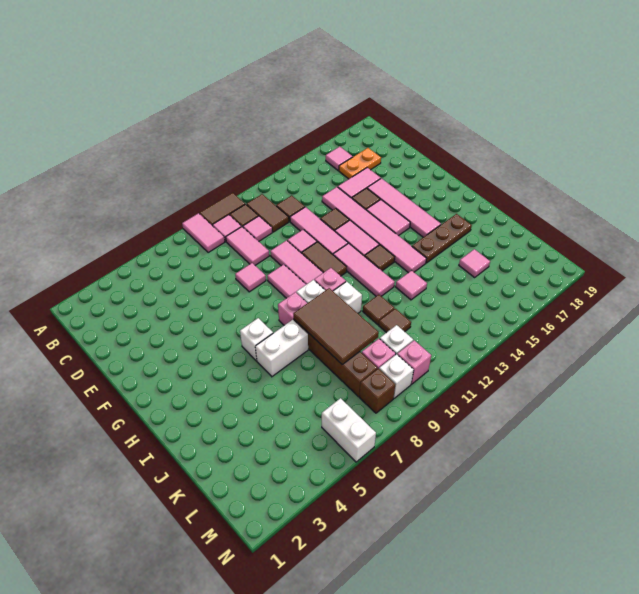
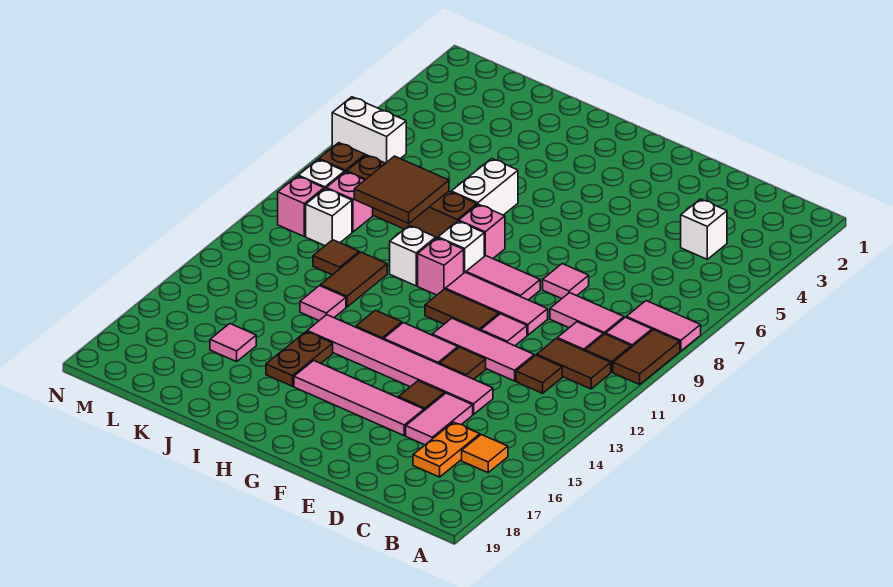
pink 1x1 tile [326,147,353,171] -> orange 1x1 tile [462,435,508,473]
pink 1x2 tile [366,200,410,236] -> none
pink 1x3 tile [333,243,395,296] -> none
white 1x1 brick [240,318,273,361] -> white 1x1 brick moved to [681,199,727,259]
brown 2x3 tile [293,288,379,364] -> brown 2x2 tile [354,156,449,223]
brown 1x3 plate [412,214,472,263] -> brown 1x2 plate [266,331,333,386]
brown 1x1 tile [363,295,394,325] -> brown 1x2 tile [320,252,387,307]

